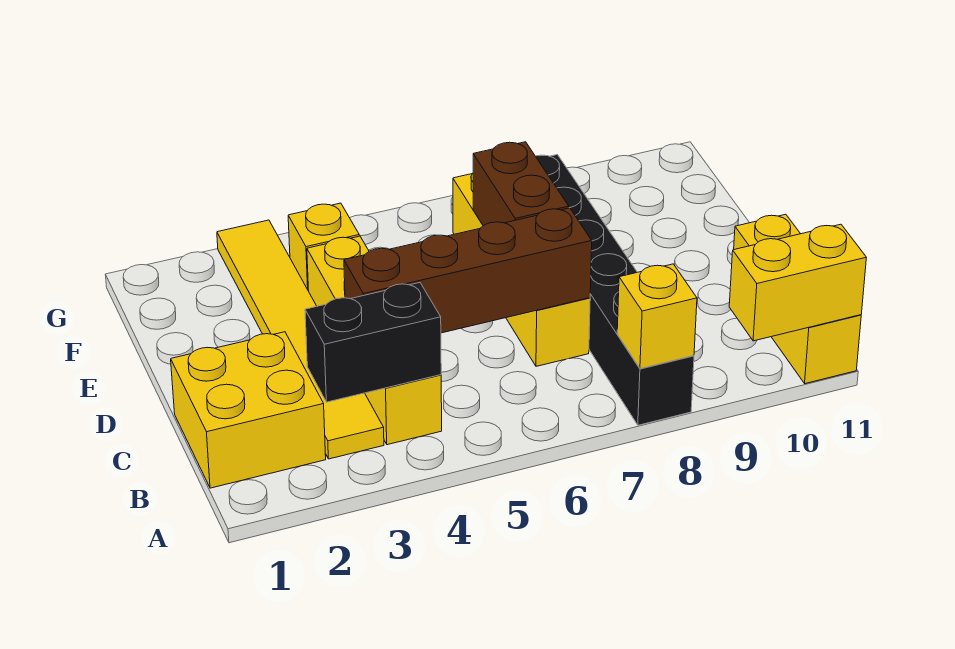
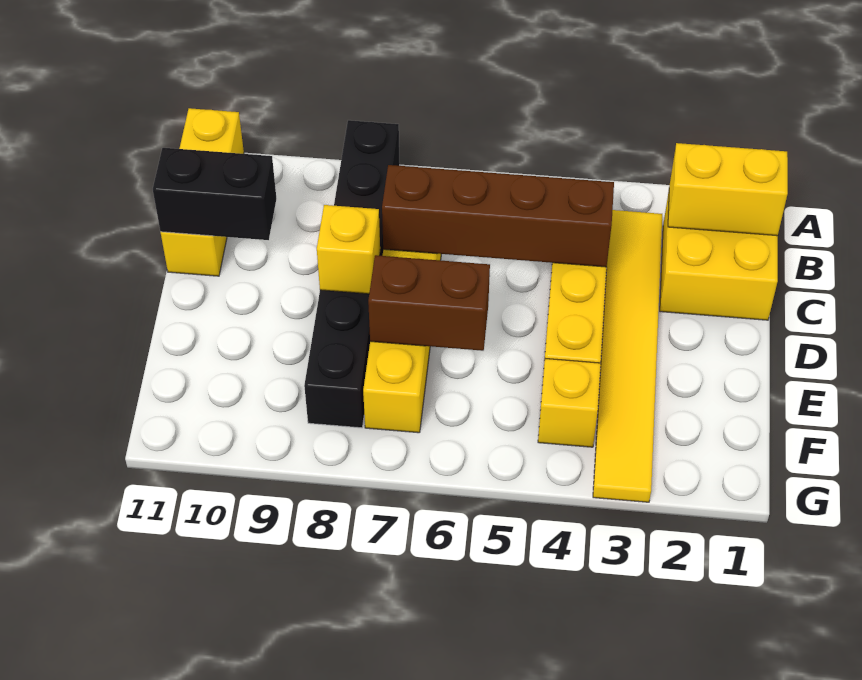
yellow 1x1 brick [617,264,697,369] -> yellow 1x1 brick moved to [317,205,380,294]
yellow 1x2 brick [729,224,866,341] -> yellow 1x2 brick moved to [668,143,788,236]
black 1x2 brick [305,283,441,402] -> black 1x2 brick moved to [153,148,276,240]
brown 1x2 brick [473,142,569,226] -> brown 1x2 brick turned to [368,255,490,351]

